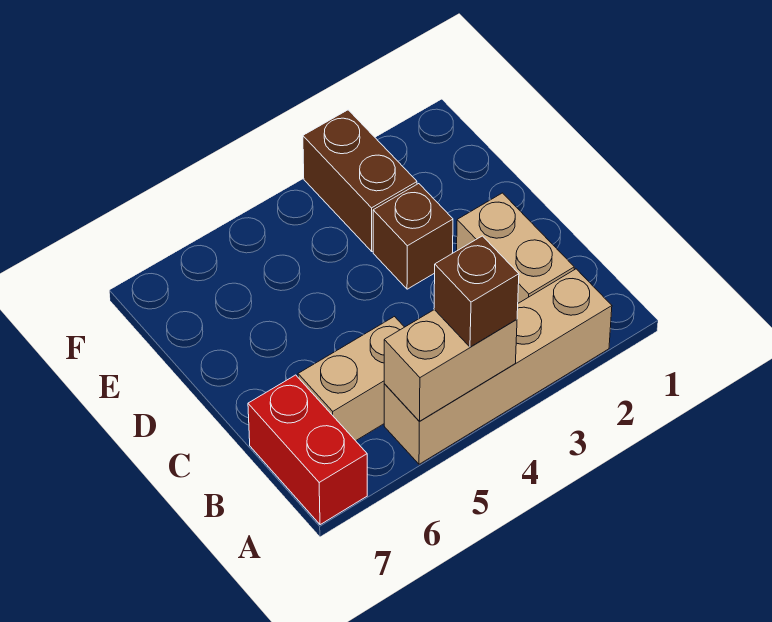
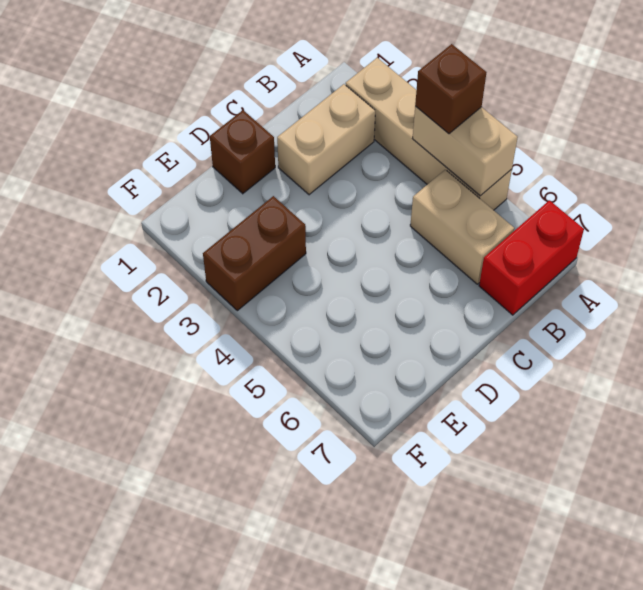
brown 1x1 brick [373,184,453,289] -> brown 1x1 brick moved to [210,110,275,194]

